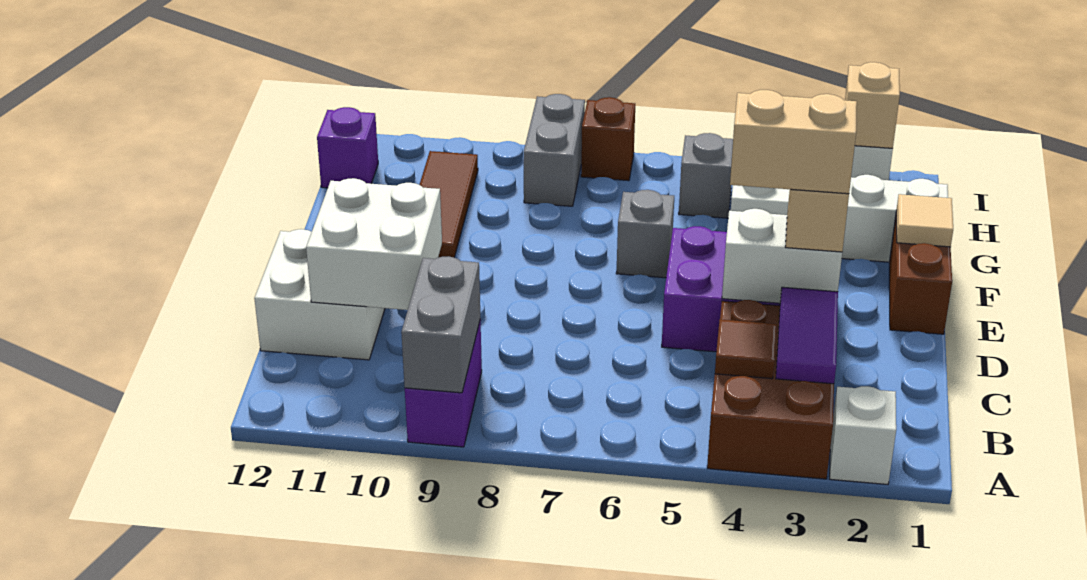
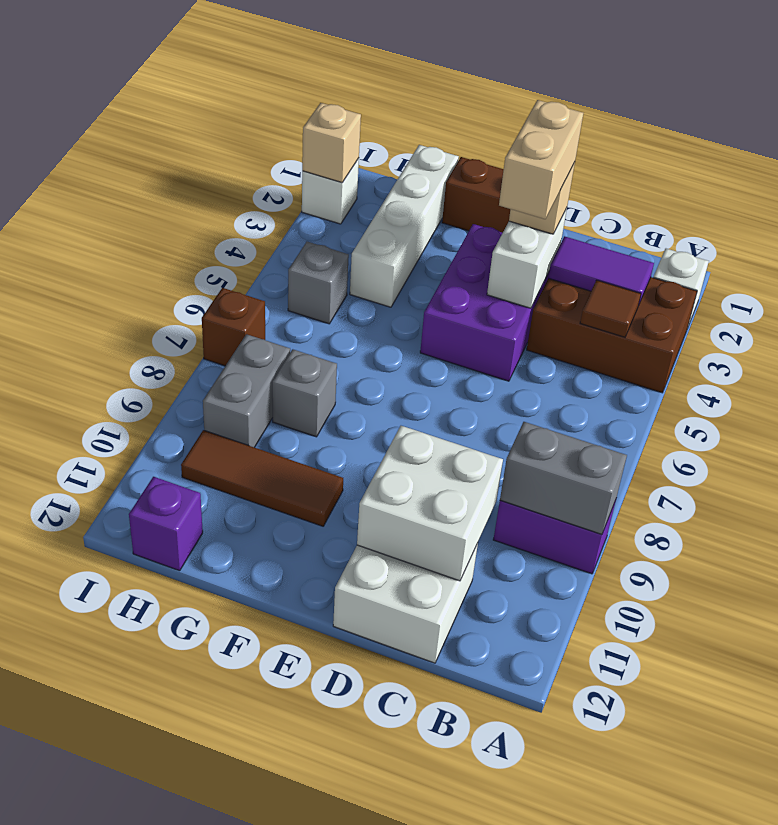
tan 1x1 tile [896,194,953,247] -> none
grey 1x1 brick [616,190,674,278] -> grey 1x1 brick moved to [272,349,337,437]
grey 1x2 brick [524,94,585,206] -> grey 1x2 brick turned to [203,334,290,447]

